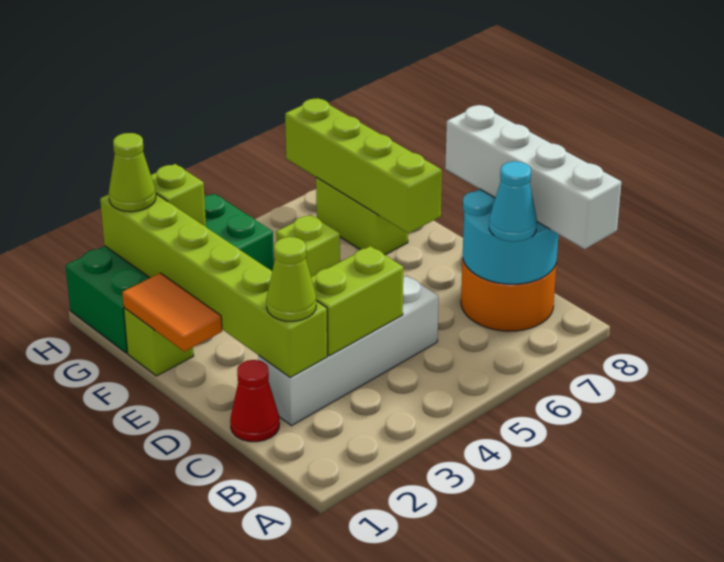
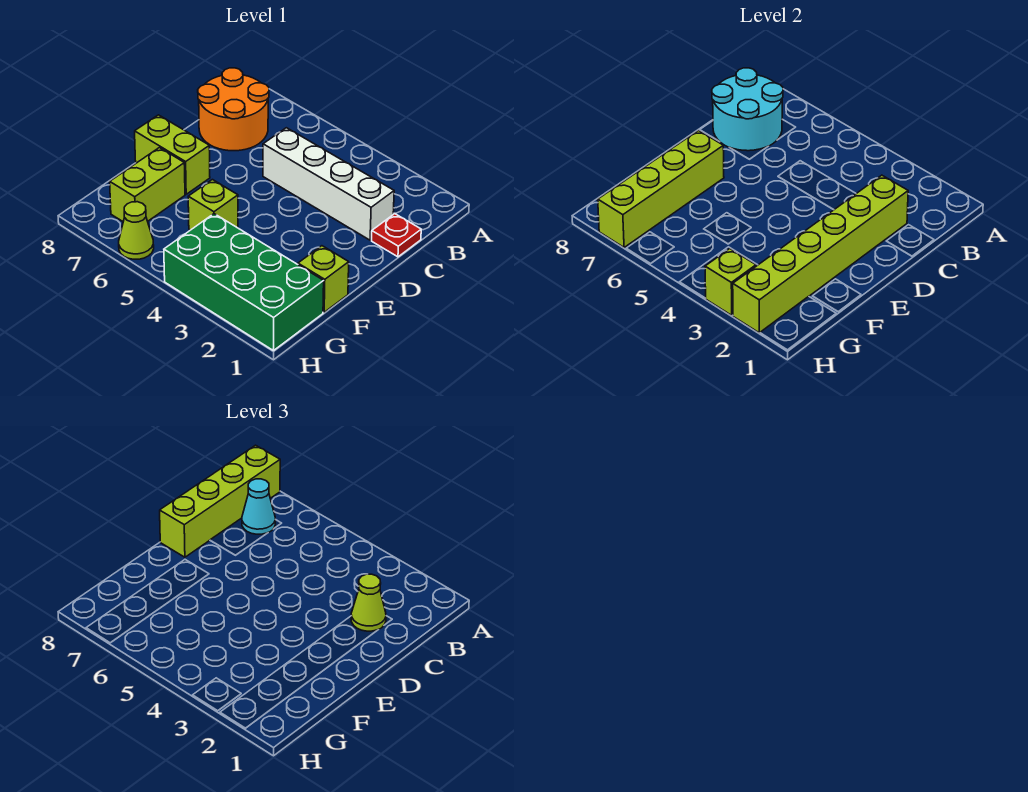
white 1x4 brick [445,105,621,249] -> lime 1x4 brick [160,445,280,557]
red 1x1 cone [230,360,280,442] -> red 1x1 plate [372,214,421,257]
lime 1x2 brick [311,246,403,356] -> lime 1x2 brick moved to [135,115,210,194]
orange 1x2 tile [122,273,222,352] -> none
lime 1x1 cone [109,133,156,212] -> lime 1x1 cone moved to [119,202,154,259]

